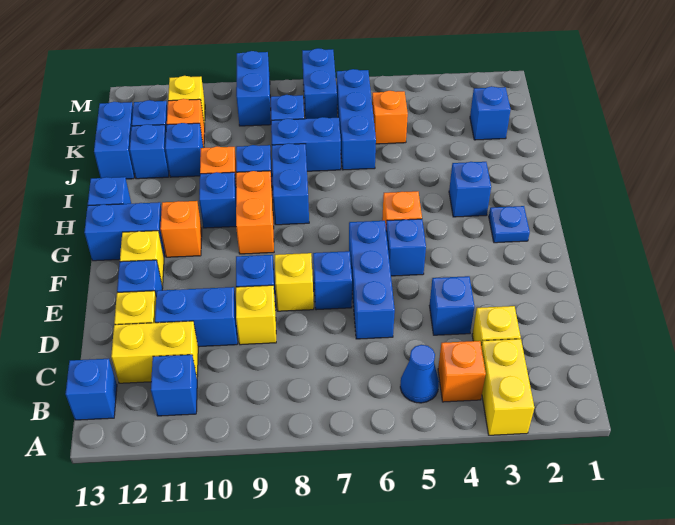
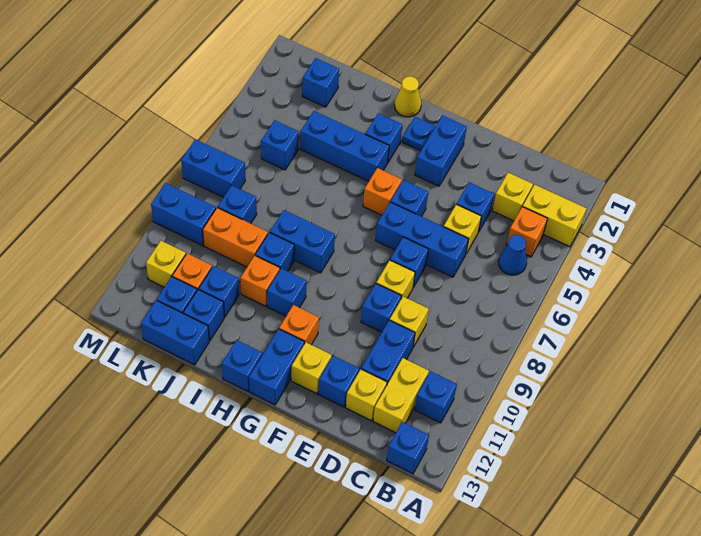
none -> yellow 1x1 brick [444,204,481,254]
orange 1x2 brick [236,171,274,254] -> orange 1x2 brick moved to [203,208,268,267]
none -> yellow 1x1 cone [395,76,421,117]
blue 1x3 brick [337,69,376,170] -> blue 1x3 brick moved to [300,111,389,181]
blue 1x2 brick [271,117,341,171] -> blue 1x2 brick moved to [415,116,467,186]
orange 1x1 brick [372,91,408,144] -> blue 1x1 brick [261,120,299,170]

